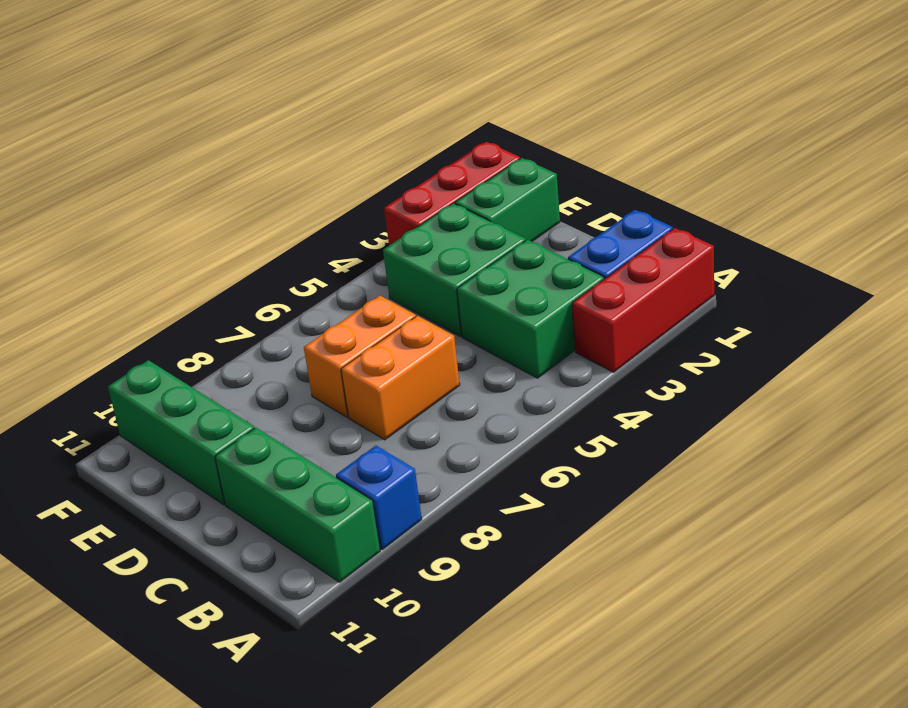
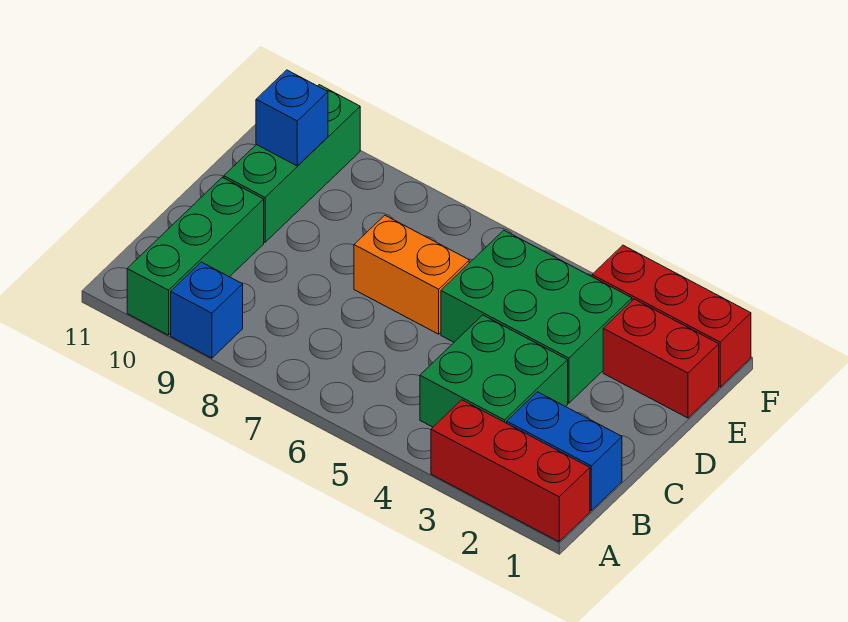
orange 1x2 brick [341,316,460,440] -> none
green 2x2 brick [383,203,526,337] -> green 2x3 brick [441,230,632,403]
green 1x2 brick [455,158,560,241] -> red 1x2 brick [603,299,719,418]
none -> blue 1x1 brick [256,70,328,166]

